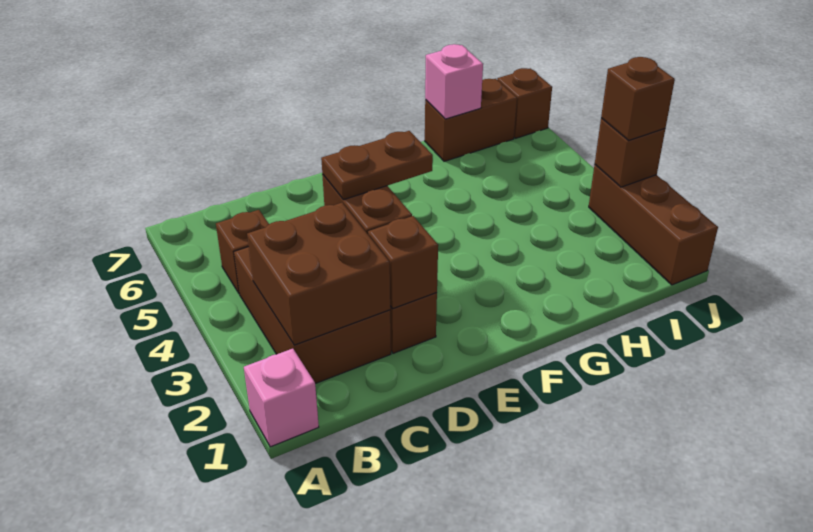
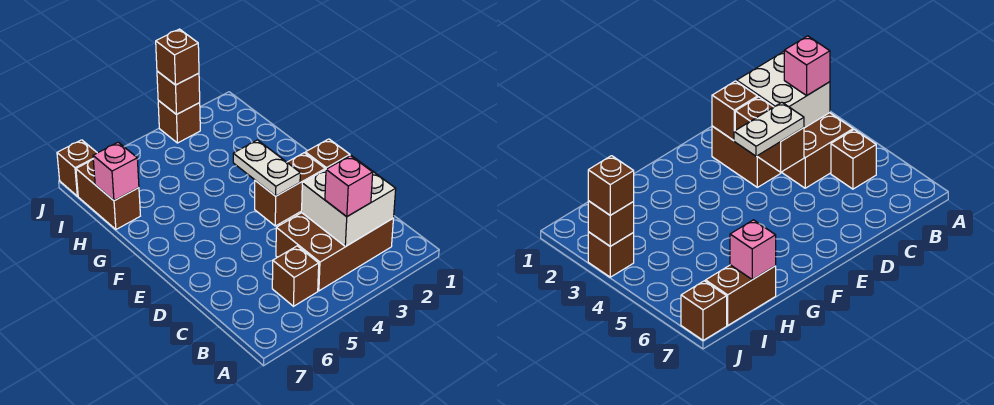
pink 1x1 brick [244,349,319,447] -> pink 1x1 brick moved to [325,156,373,217]
brown 2x2 brick [247,203,390,345] -> white 2x2 brick [302,156,396,247]
brown 1x2 plate [321,131,433,200] -> white 1x2 plate [233,140,300,196]
brown 1x3 brick [589,165,718,285] -> brown 1x1 brick [158,101,200,143]

